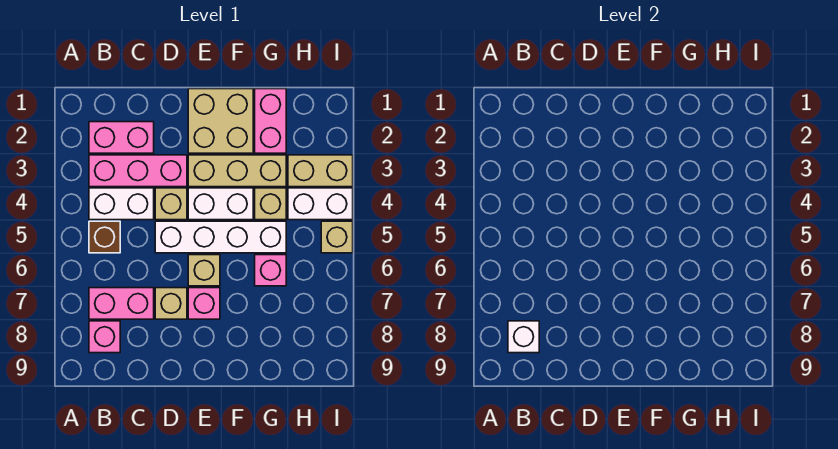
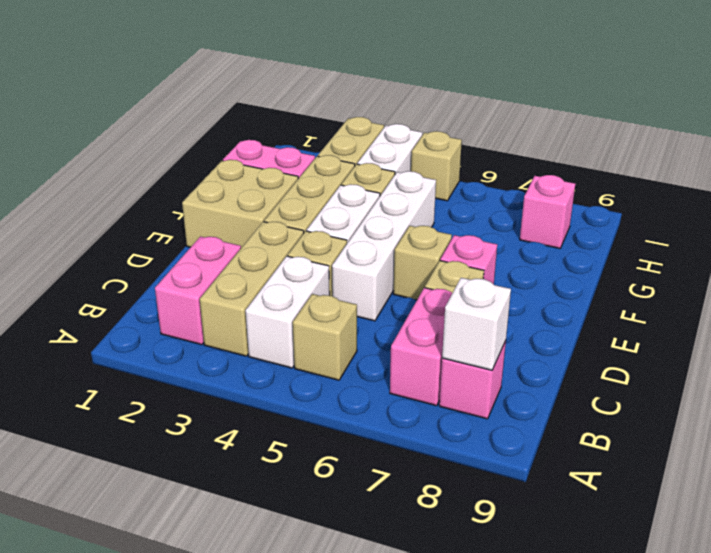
pink 1x3 brick [89,155,187,187] -> tan 1x3 brick [200,222,304,356]
brown 1x1 brick [89,221,120,253] -> tan 1x1 brick [293,294,357,380]
pink 1x1 brick [255,255,286,286] -> pink 1x1 brick moved to [520,175,575,248]

